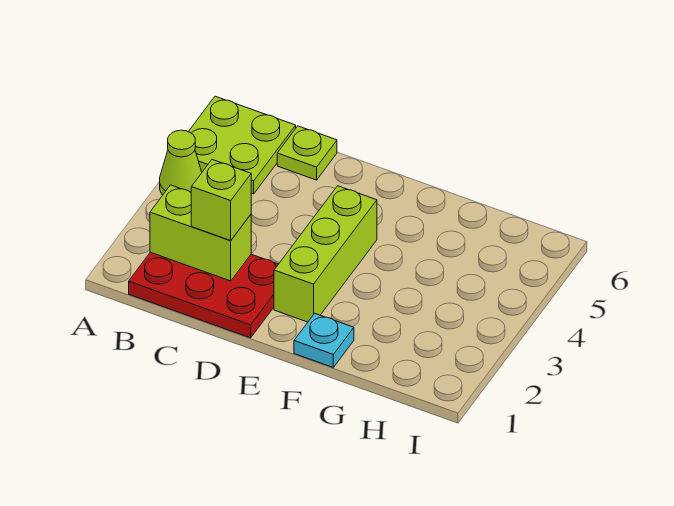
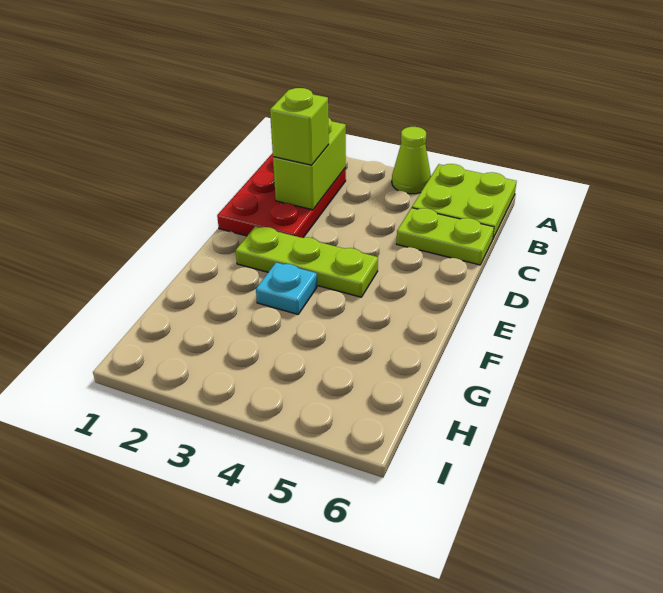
lime 1x1 plate [277,126,337,180] -> lime 1x2 plate [397,208,494,265]
lime 1x3 brick [274,186,377,322] -> lime 1x3 plate [236,226,378,297]
cyan 1x1 plate [294,313,354,367] -> cyan 1x1 plate moved to [256,262,317,314]

